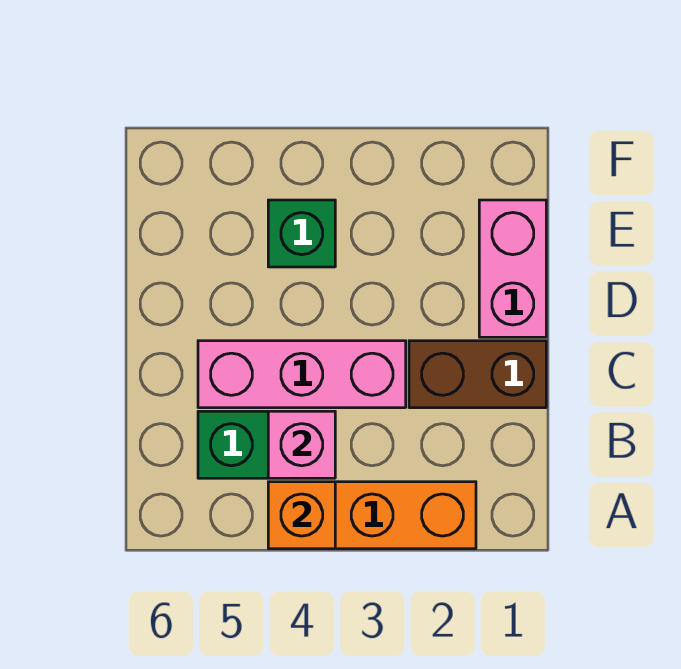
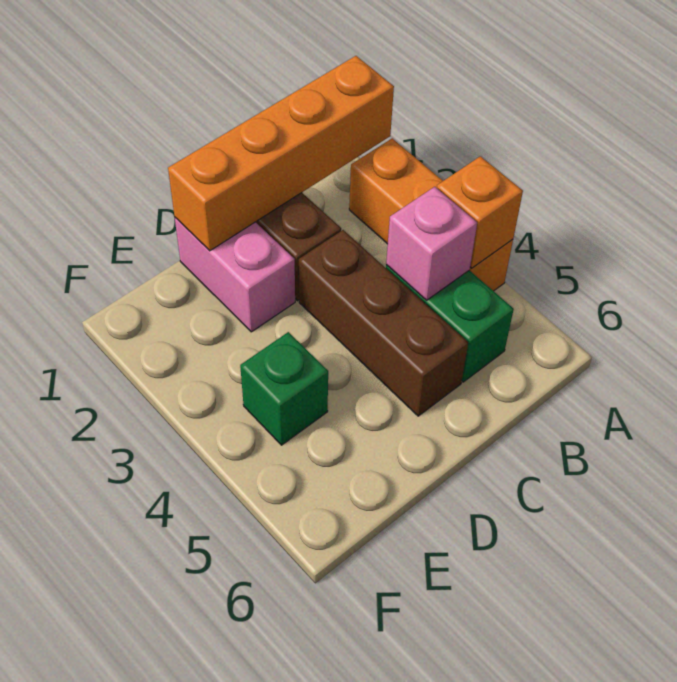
none -> orange 1x4 brick [168,56,394,251]
pink 1x3 brick [198,341,406,408] -> brown 1x3 brick [299,230,468,416]
pink 1x2 brick [479,200,546,337] -> pink 1x2 brick turned to [175,218,295,332]

